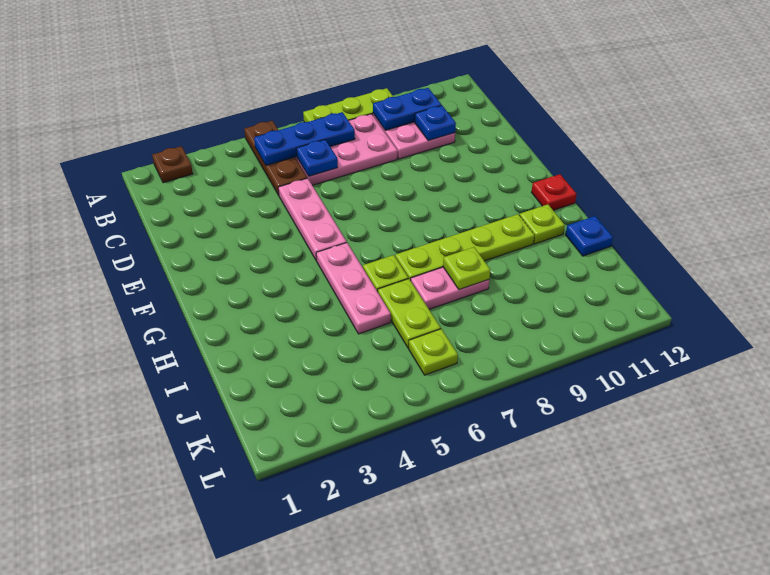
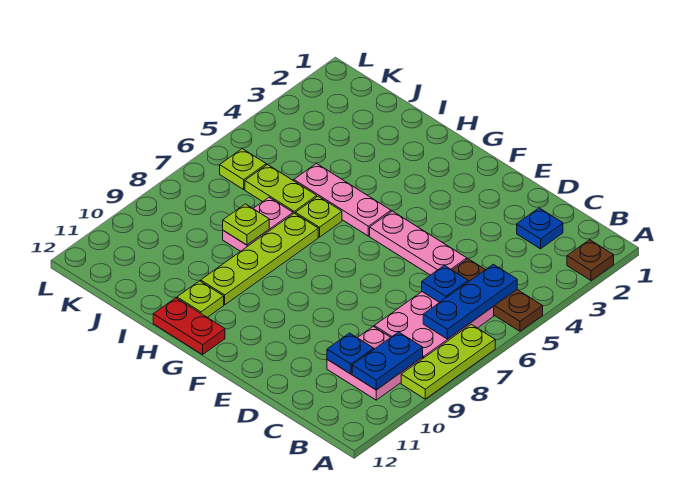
red 1x1 plate [531,174,576,210] -> red 1x2 plate [153,298,225,355]
blue 1x1 plate [566,216,613,256] -> blue 1x1 plate moved to [517,208,563,249]

